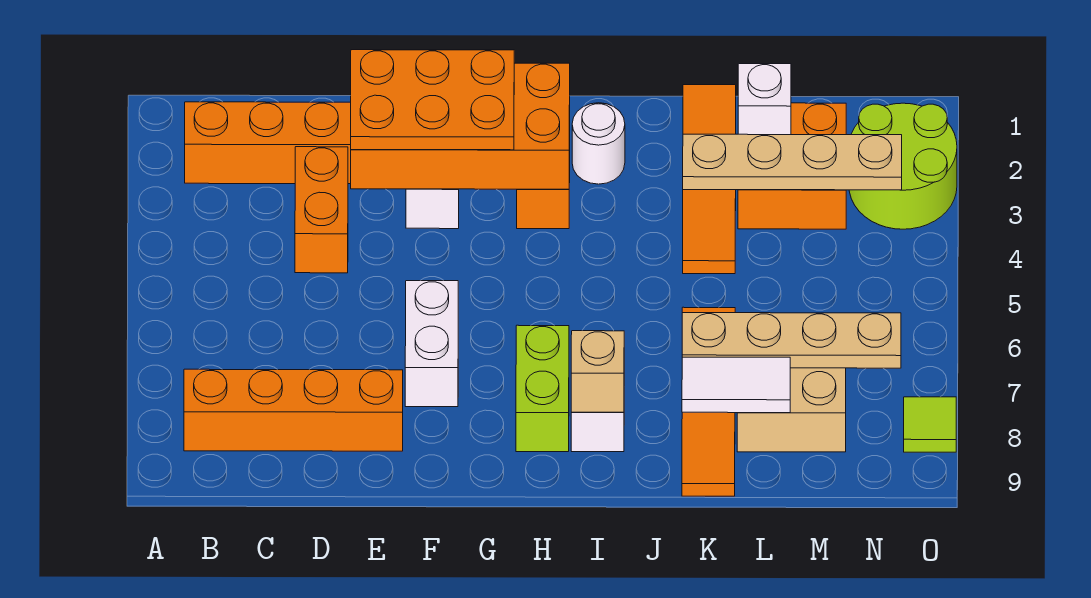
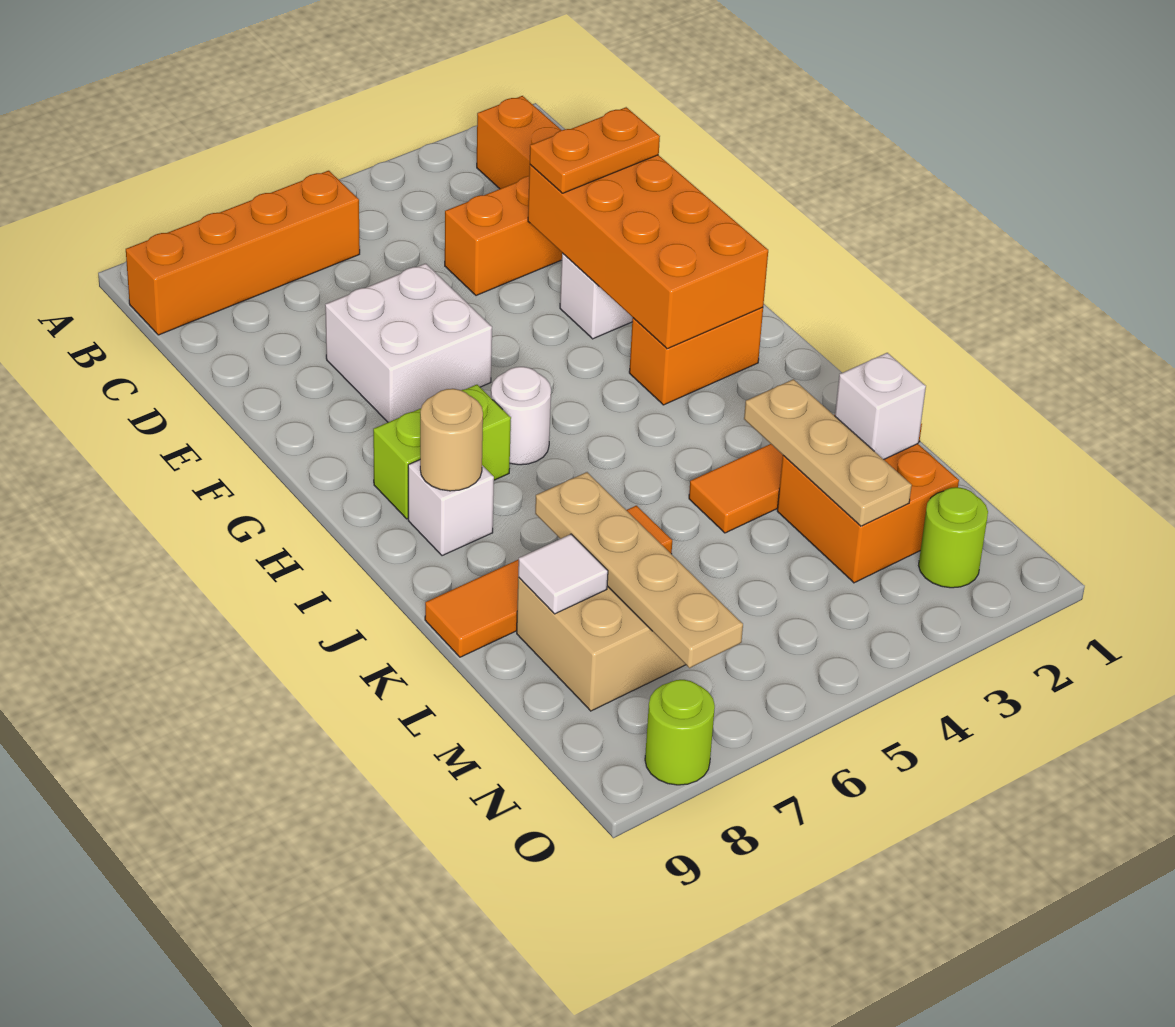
orange 1x4 brick [184,369,403,451] -> orange 1x4 brick turned to [126,171,360,335]
orange 2x3 plate [351,50,514,150] -> orange 1x2 plate [530,107,660,193]
white 1x2 brick [405,281,458,407] -> white 2x2 brick [325,263,492,422]
white 1x1 round brick [572,103,625,184] -> white 1x1 round brick moved to [491,367,551,465]
tan 1x1 brick [571,331,624,412] -> tan 1x1 round brick [420,389,483,491]
tan 1x4 plate [683,134,902,190] -> tan 1x3 plate [744,379,912,526]
white 1x2 tile [682,357,790,413] -> white 1x1 tile [518,534,608,614]
lime 2x2 round brick [849,103,957,229] -> lime 1x1 round brick [919,487,988,588]
lime 1x1 tile [904,397,956,452] -> lime 1x1 round brick [645,680,715,785]

